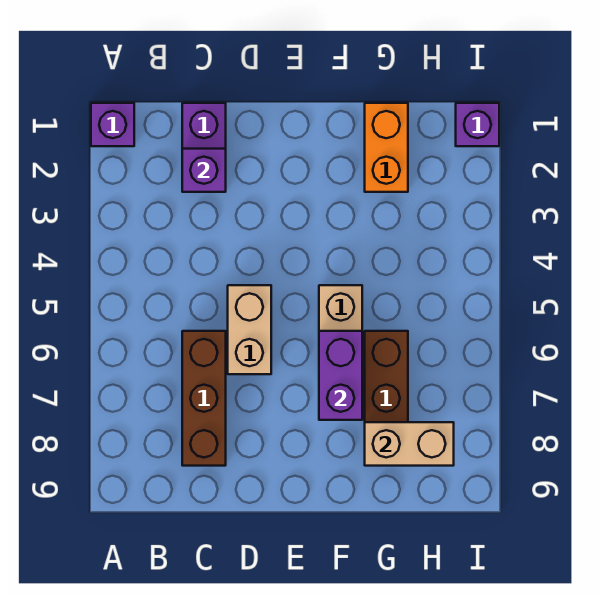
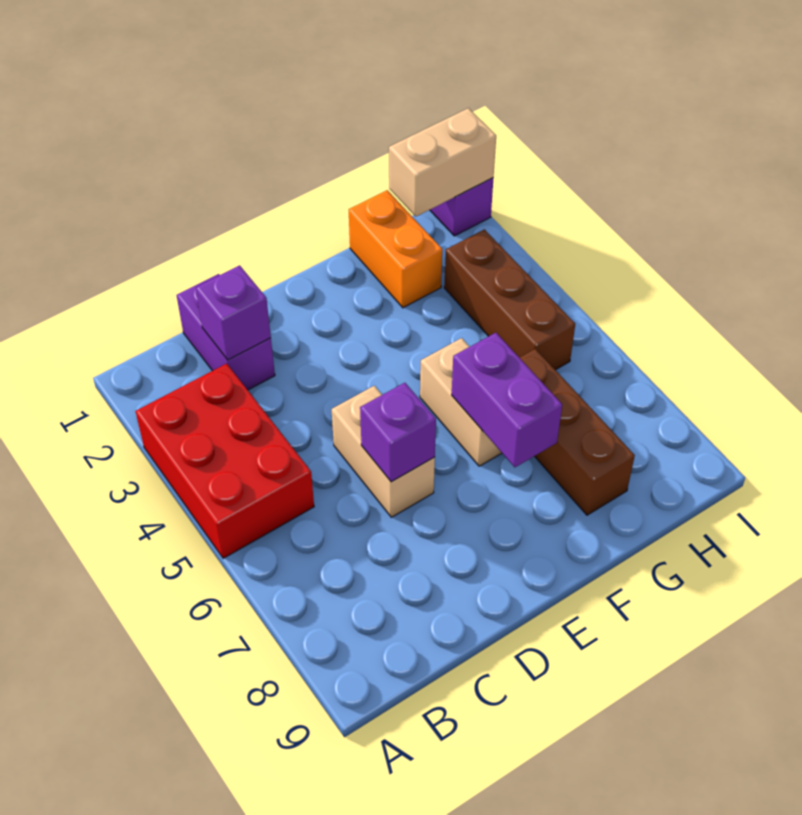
purple 1x1 brick [91,103,134,146] -> purple 1x1 brick moved to [360,383,436,482]
none -> red 2x3 brick [136,364,314,558]
brown 1x3 brick [182,331,226,466] -> brown 1x3 brick moved to [444,229,575,370]
tan 1x2 brick [365,422,454,466] -> tan 1x2 brick moved to [389,108,496,217]

